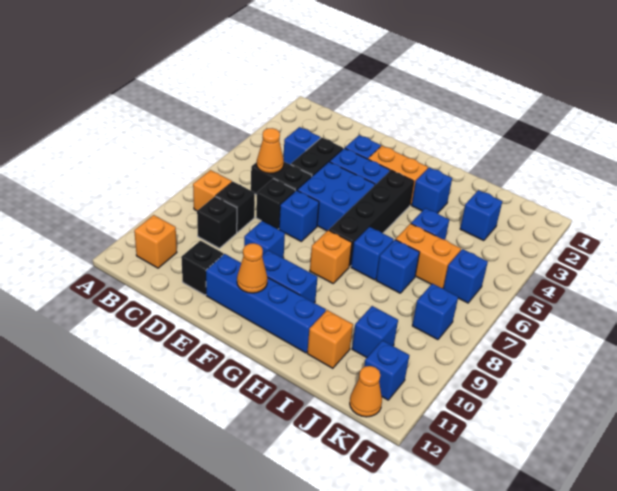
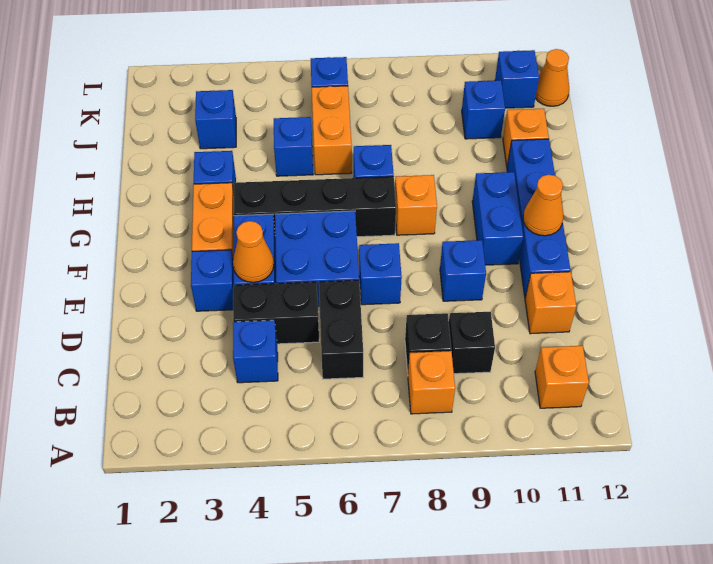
orange 1x1 cone [257,128,284,173] -> orange 1x1 cone moved to [233,221,274,282]
black 1x1 brick [256,179,295,229] -> none
black 1x1 brick [181,241,223,295] -> orange 1x1 brick [525,272,576,334]
blue 1x1 brick [376,240,420,293] -> none
blue 1x1 brick [412,284,458,340] -> none

